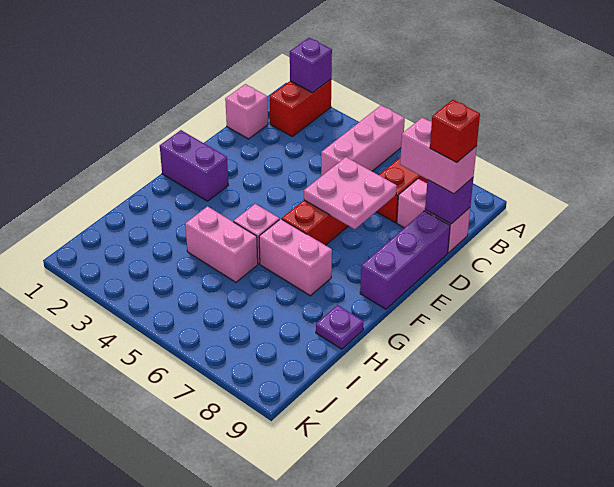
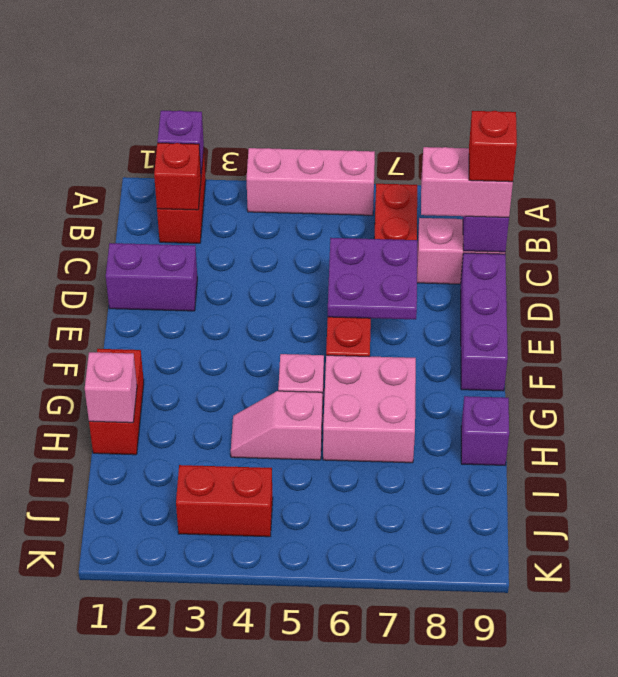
pink 1x3 brick [321,105,405,176] -> pink 1x3 brick turned to [247,148,375,215]
none -> red 1x1 brick [154,143,201,210]
pink 1x1 brick [225,84,268,139] -> pink 1x1 brick moved to [85,352,137,423]
pink 2x2 plate [304,157,397,229] -> purple 2x2 plate [328,238,417,319]
purple 1x2 brick [160,130,228,201] -> purple 1x2 brick moved to [106,243,197,311]
none -> red 1x2 brick [89,349,144,455]
pink 1x2 brick [259,219,332,296] -> pink 2x2 brick [323,355,416,463]
pink 1x2 brick [185,206,258,282] -> pink 1x2 slope [231,391,322,460]
purple 1x1 plate [316,305,364,349] -> purple 1x1 brick [461,396,509,465]
none -> red 1x2 brick [176,465,273,537]

